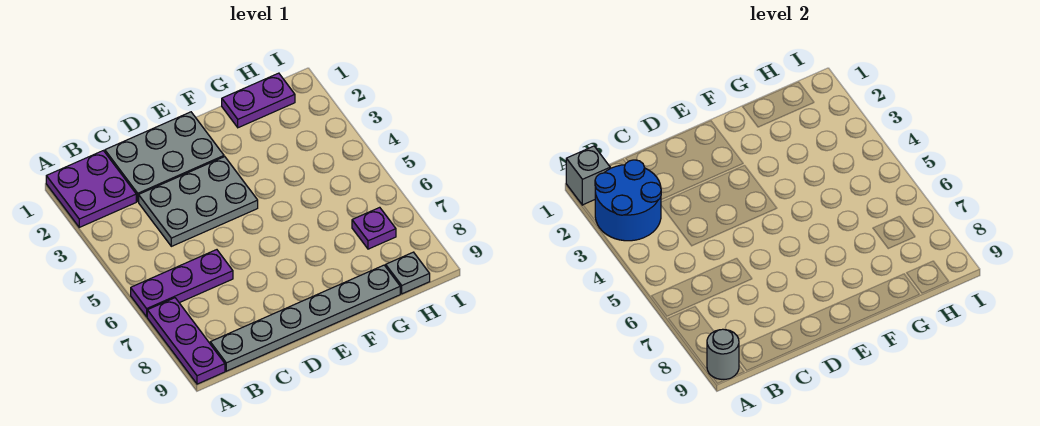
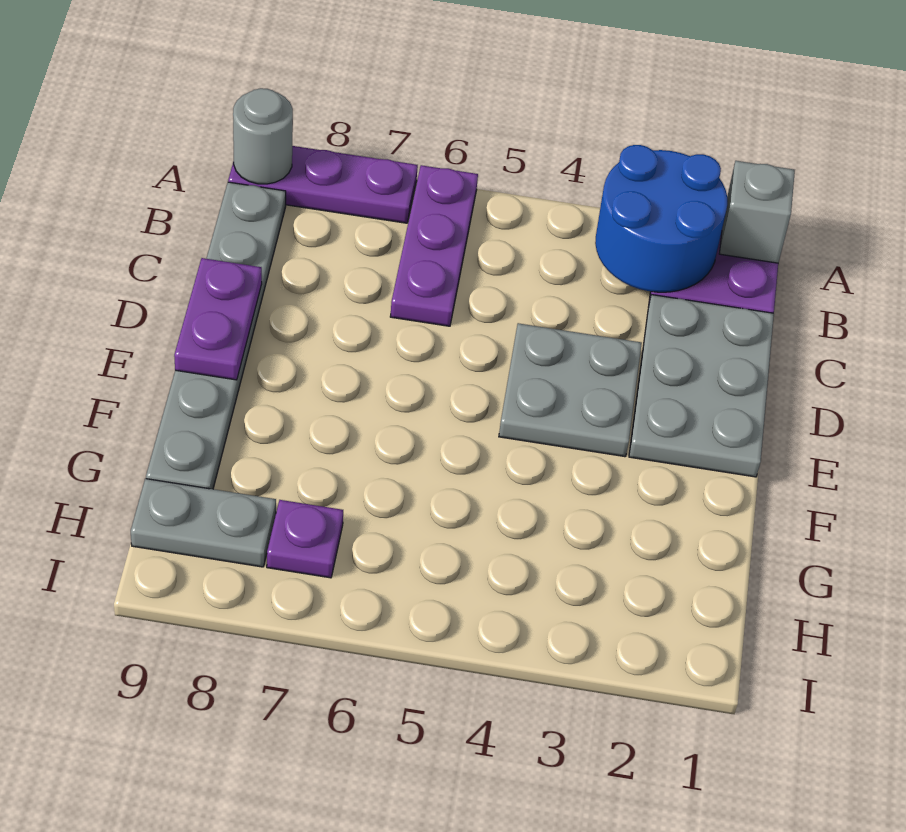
grey 2x3 plate [139,157,258,246] -> grey 2x2 plate [499,323,642,457]
purple 1x2 plate [222,73,295,128] -> purple 1x2 plate moved to [174,258,262,380]
grey 1x1 plate [386,252,430,294] -> grey 1x2 plate [131,479,276,567]

